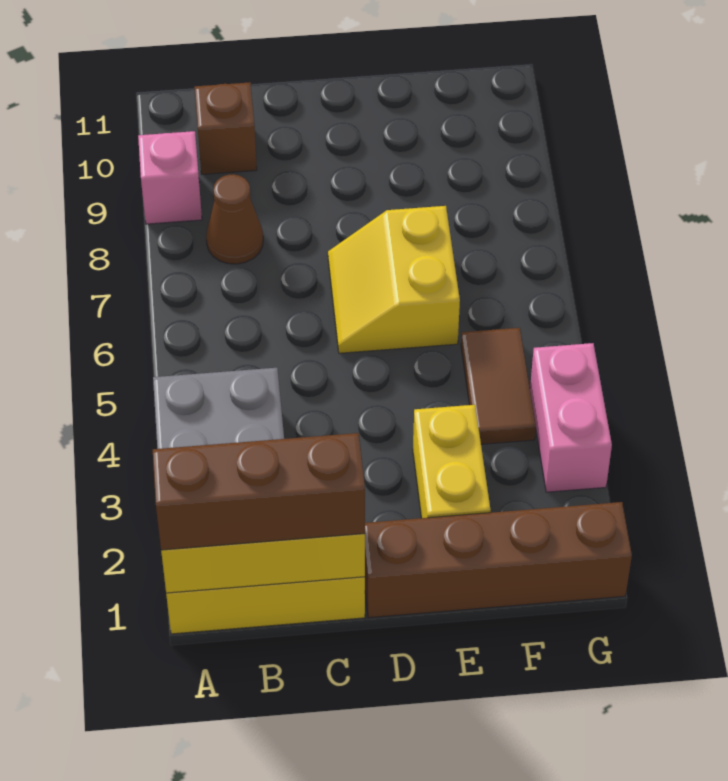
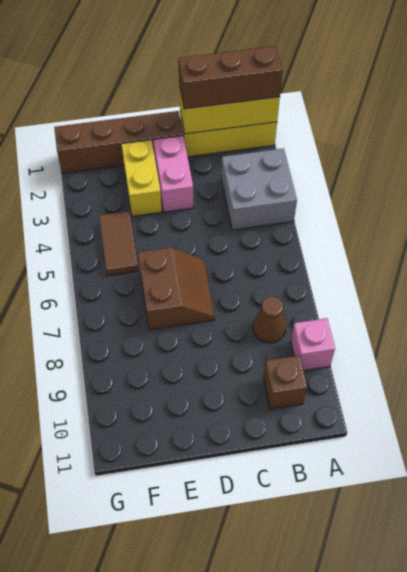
yellow 2x2 slope [328,206,460,353] -> brown 2x2 slope [138,248,215,330]
pink 1x2 brick [530,343,612,492] -> pink 1x2 brick moved to [153,136,194,212]

